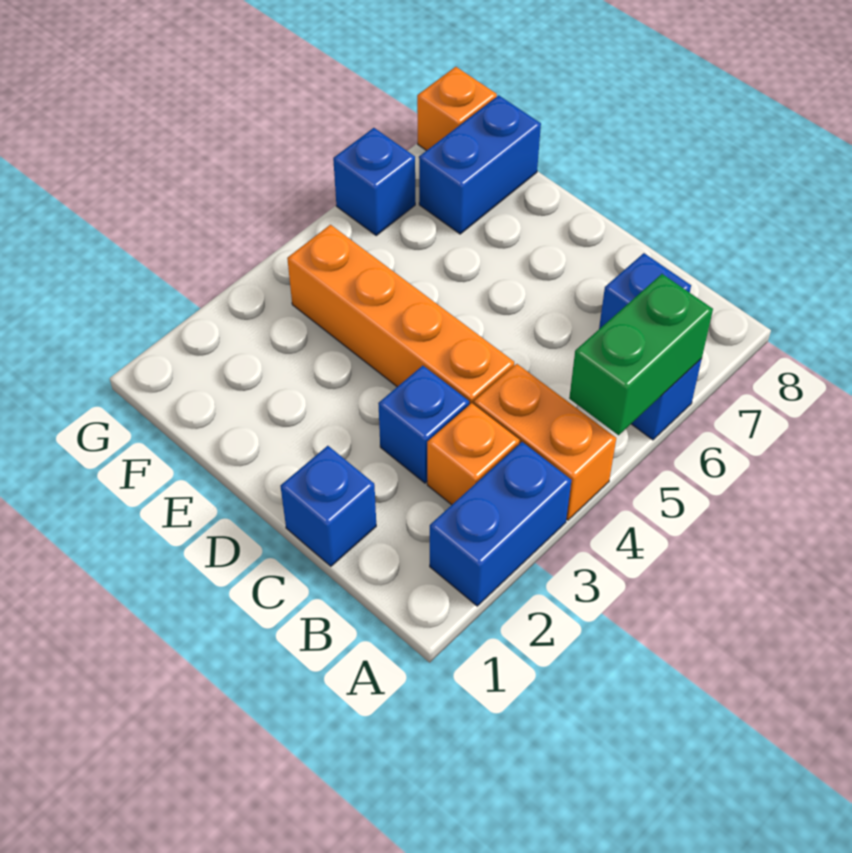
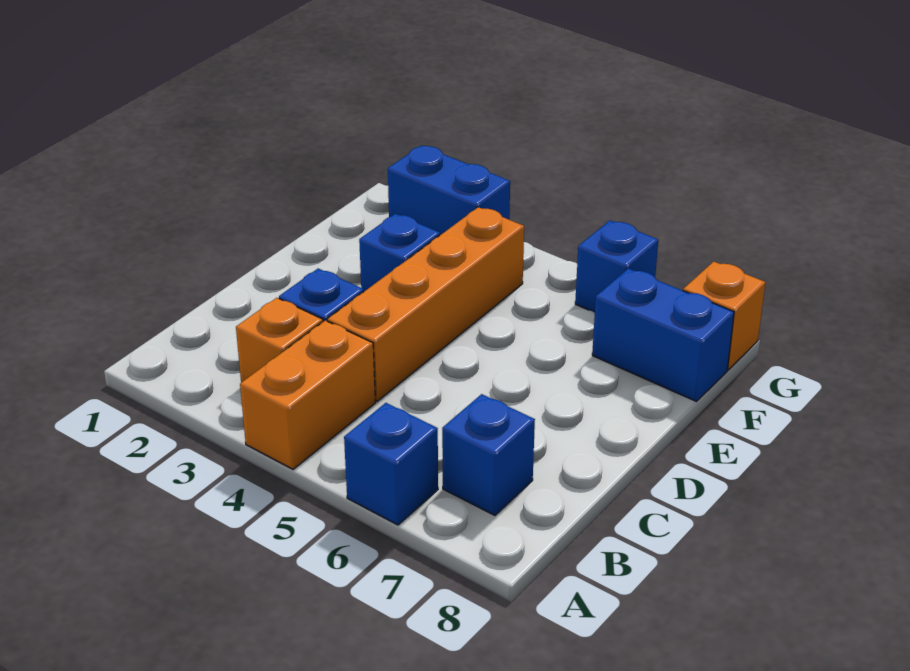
blue 1x2 brick [430,442,571,606] -> blue 1x2 brick moved to [388,146,510,235]
green 1x2 brick [569,274,713,435] -> none
blue 1x1 brick [280,446,376,566] -> blue 1x1 brick moved to [359,214,440,291]

